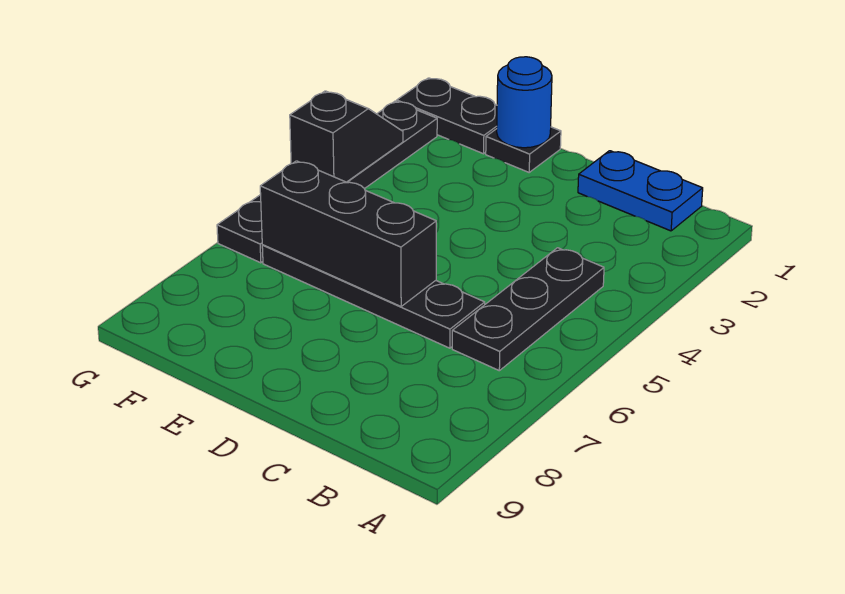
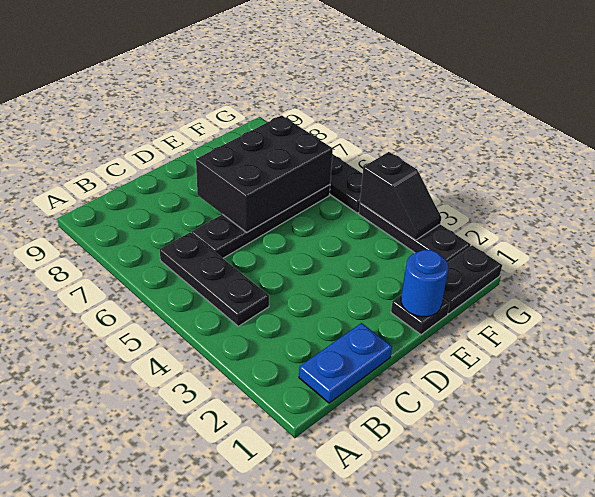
black 1x3 brick [260,161,436,306] -> black 2x3 brick [196,115,333,232]

